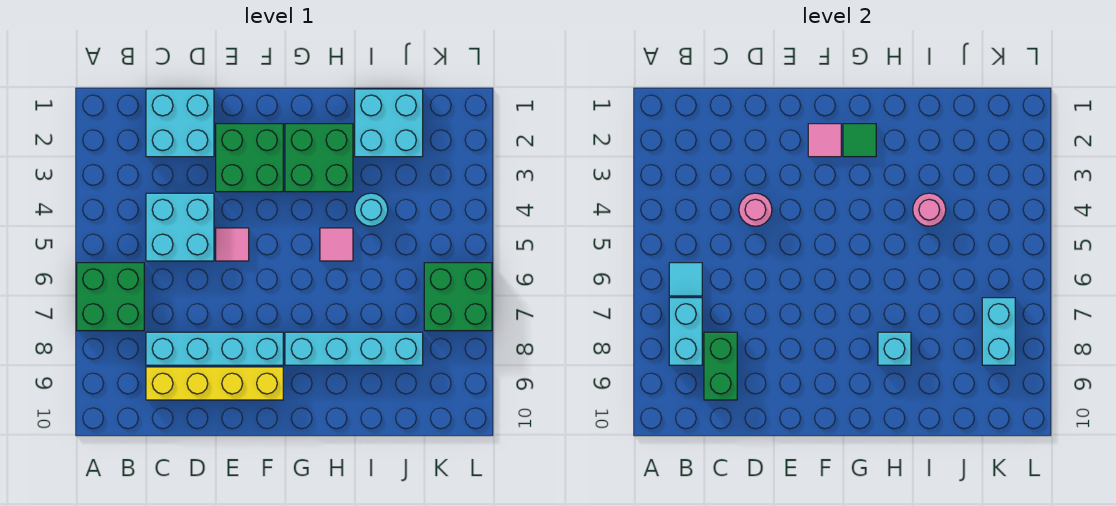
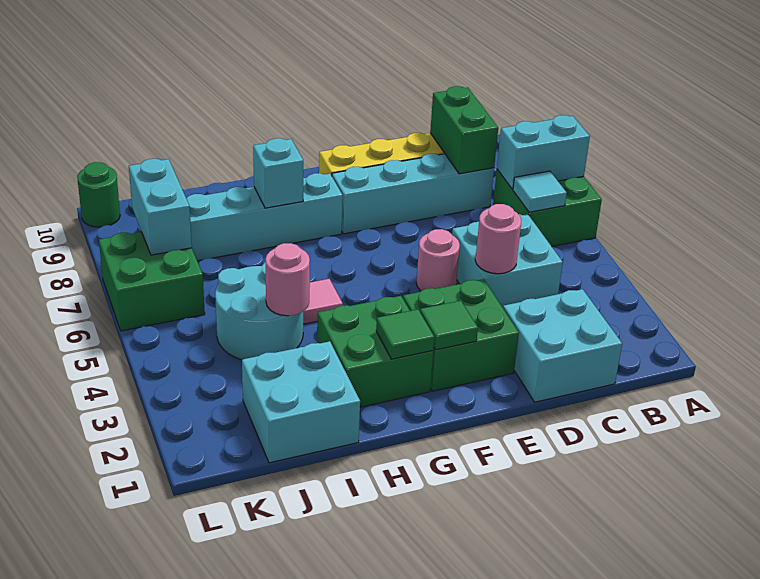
cyan 1x2 brick [669,298,702,365] -> cyan 1x2 brick turned to [497,115,590,189]
pink 1x1 tile [216,228,249,261] -> pink 1x1 round brick [416,229,460,291]
pink 1x1 tile [808,124,841,157] -> green 1x1 tile [420,301,478,350]
cyan 1x1 round brick [355,193,388,226] -> cyan 2x2 round brick [215,262,303,360]
none -> green 1x1 round brick [77,162,120,227]

